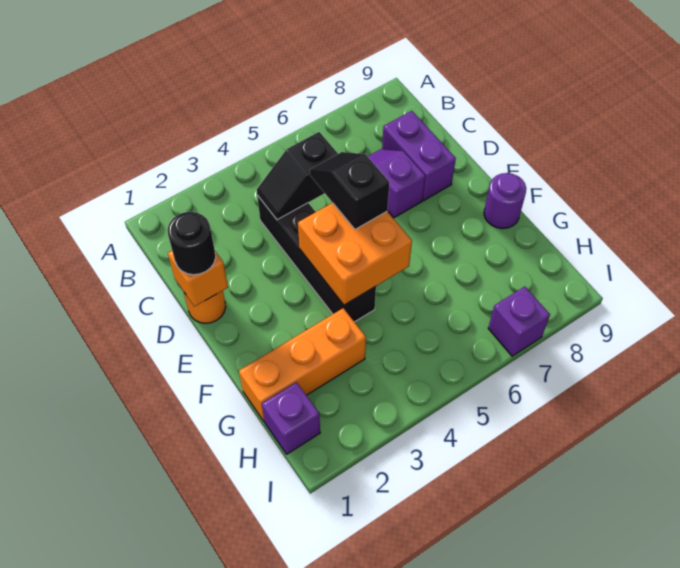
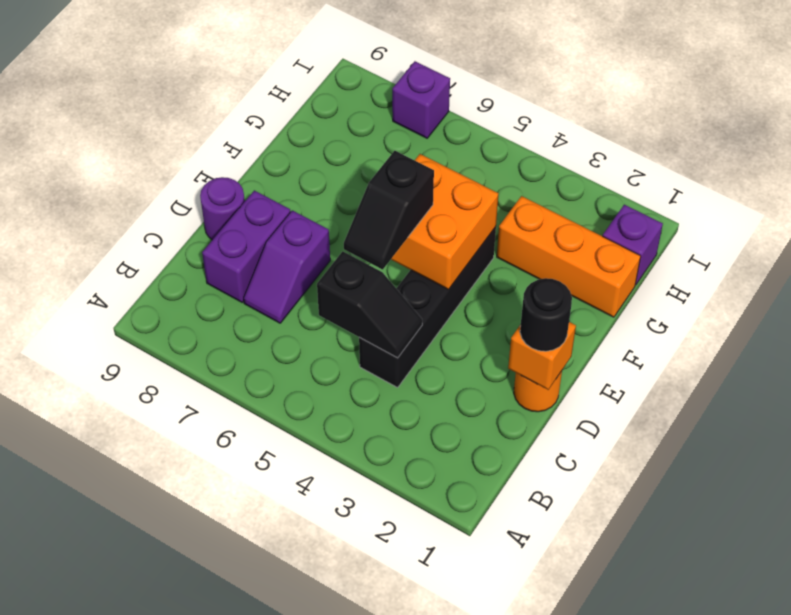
purple 1x1 round brick [484,173,526,229] -> purple 1x1 round brick moved to [200,177,245,240]

